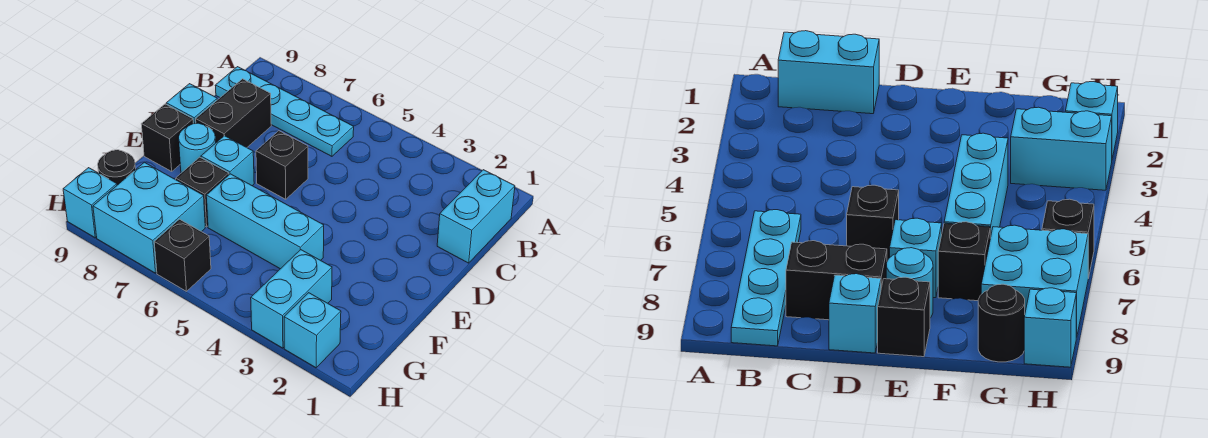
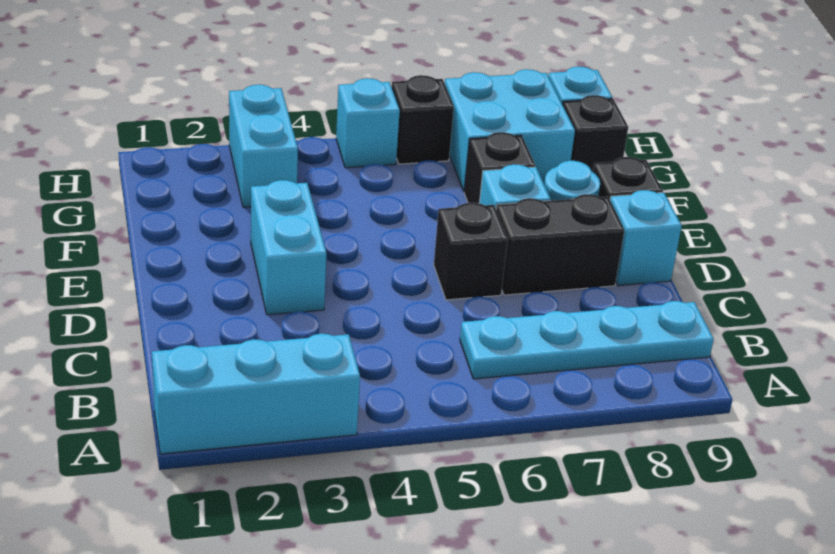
cyan 1x2 brick [437,170,515,263] -> cyan 1x2 brick moved to [251,180,326,315]
black 1x2 brick [196,79,271,147] -> black 1x2 brick turned to [496,194,624,295]
cyan 1x3 brick [206,174,324,269] -> cyan 1x3 brick moved to [152,334,360,454]
black 1x1 round brick [98,150,136,185] -> black 1x1 brick [563,95,628,172]
cyan 1x1 brick [284,293,341,368] -> cyan 1x1 brick moved to [336,78,400,168]

